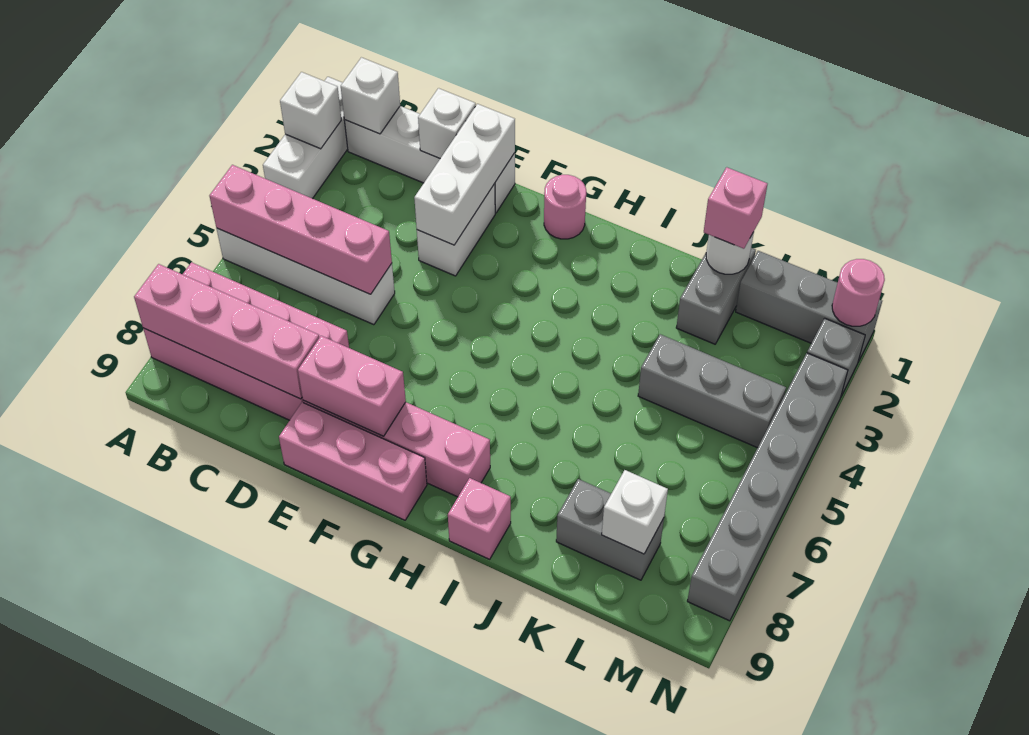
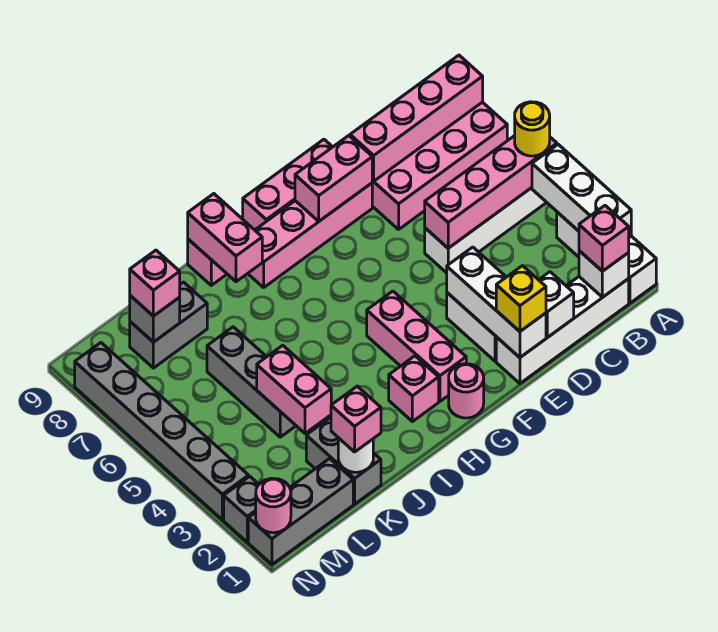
white 1x1 brick [280,72,341,149] -> white 1x3 brick [532,144,631,237]
none -> yellow 1x1 round brick [515,102,550,156]
none -> pink 1x1 brick [579,206,629,271]
none -> yellow 1x1 brick [496,266,546,331]
none -> pink 1x3 brick [367,291,466,401]
none -> pink 1x1 brick [389,356,439,422]
none -> pink 1x2 brick [188,194,262,282]
none -> pink 1x2 brick [257,345,331,433]
grey 1x3 brick [638,334,786,448] -> grey 1x3 brick turned to [207,327,296,437]
white 1x1 brick [602,470,668,554] -> grey 1x1 brick [130,296,180,342]
none -> pink 1x1 brick [130,250,180,316]

